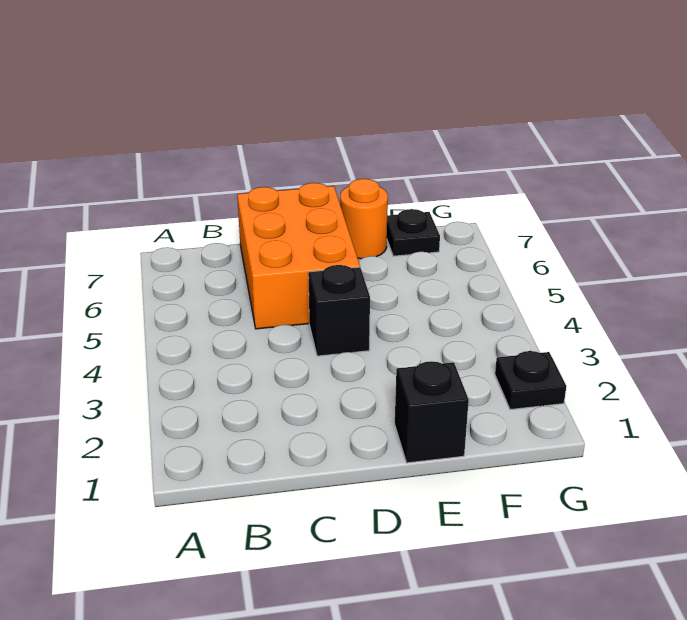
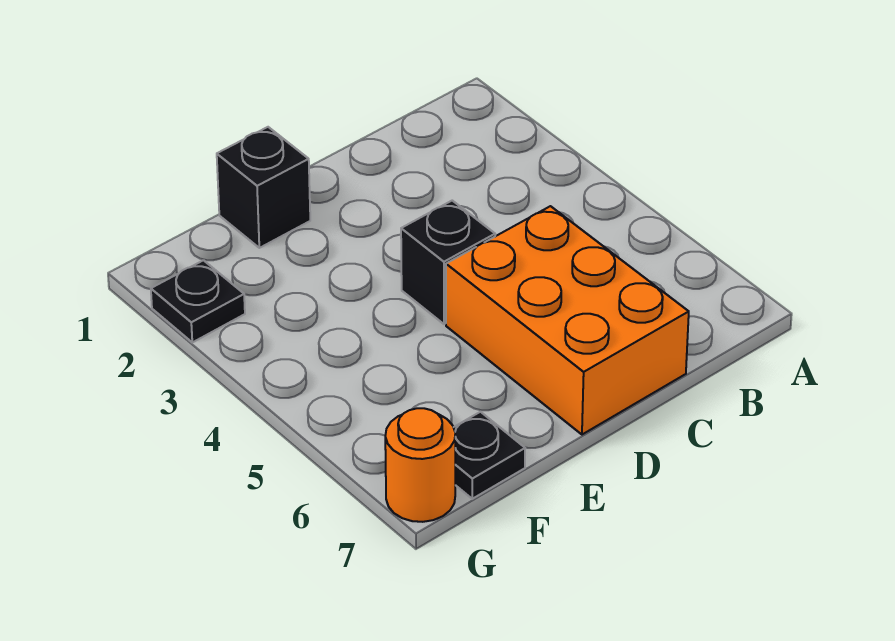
orange 1x1 round brick [340,179,388,259] -> orange 1x1 round brick moved to [385,408,455,522]

